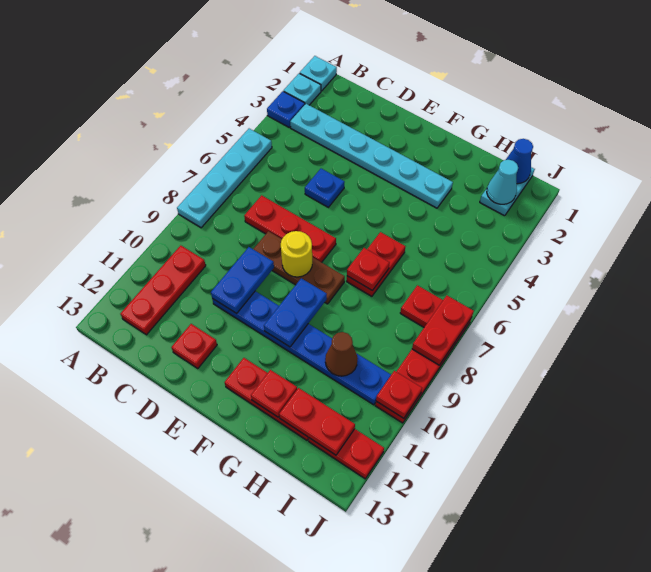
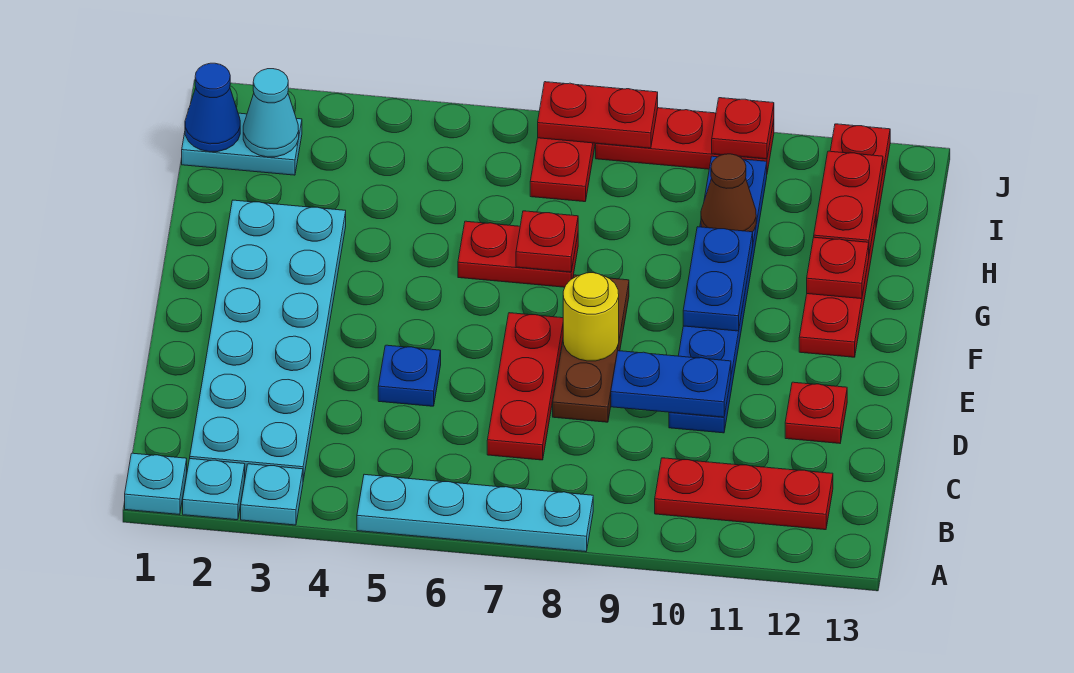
blue 1x1 plate [267,91,305,127] -> cyan 1x1 plate [241,464,303,525]
cyan 1x6 plate [290,104,453,208] -> cyan 2x6 plate [190,200,346,480]
blue 1x2 plate [264,278,327,347] -> blue 1x2 plate turned to [683,227,753,331]

